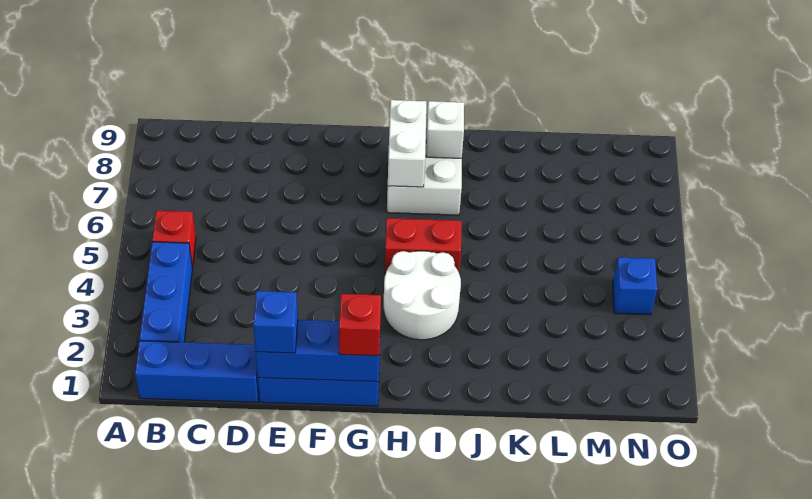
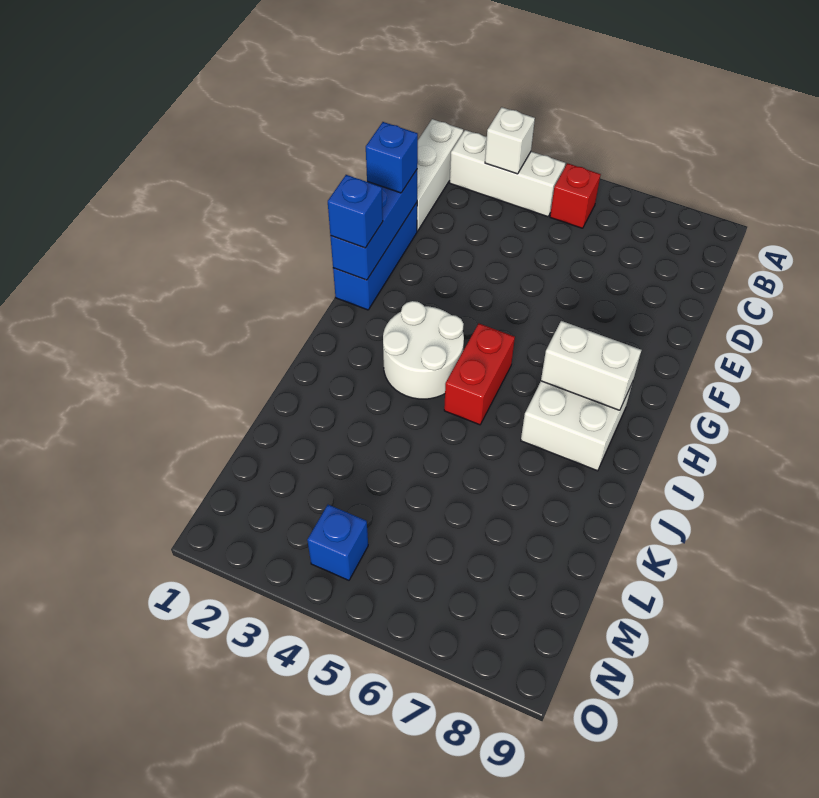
blue 1x3 brick [135,341,259,402] -> white 1x3 brick [417,119,463,231]
blue 1x3 brick [139,242,192,342] -> white 1x3 brick [450,130,565,217]
red 1x1 brick [339,294,381,356] -> blue 1x1 brick [328,175,383,248]
white 1x1 brick [426,101,464,158] -> white 1x1 brick moved to [485,107,535,174]

